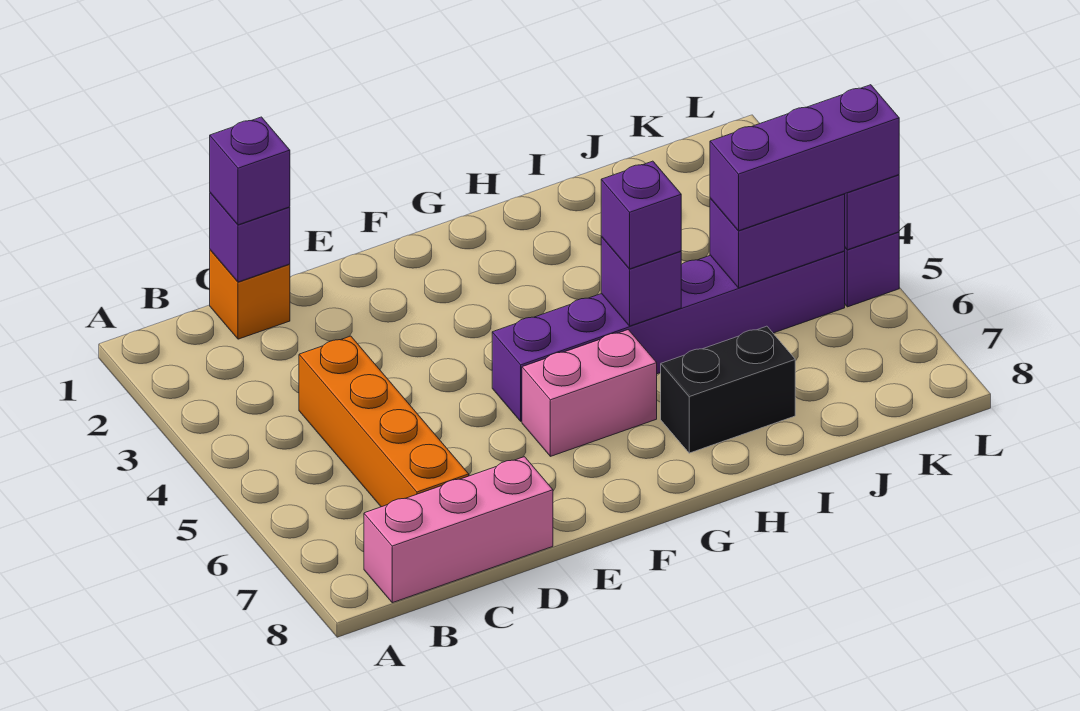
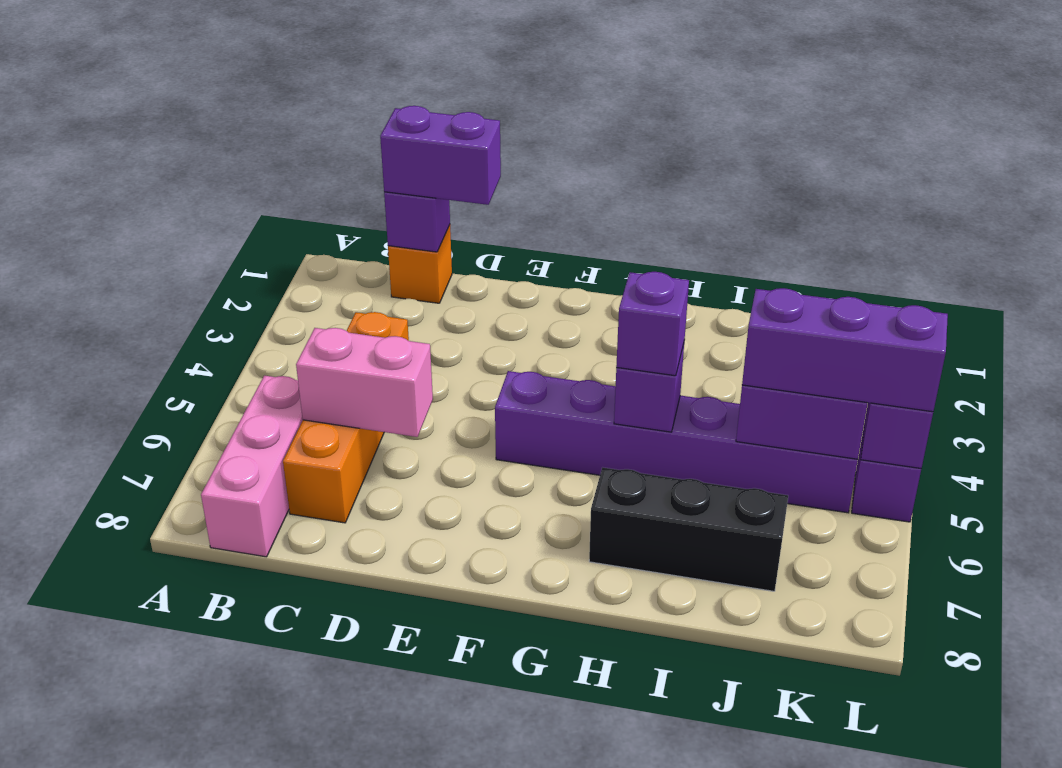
pink 1x3 brick [364,457,553,603] -> pink 1x3 brick turned to [201,376,303,557]
purple 1x1 brick [210,117,290,225] -> purple 1x2 brick [380,106,501,205]
pink 1x2 brick [522,330,657,456] -> pink 1x2 brick moved to [296,328,433,437]
black 1x2 brick [661,326,795,453] -> black 1x3 brick [589,467,788,591]

